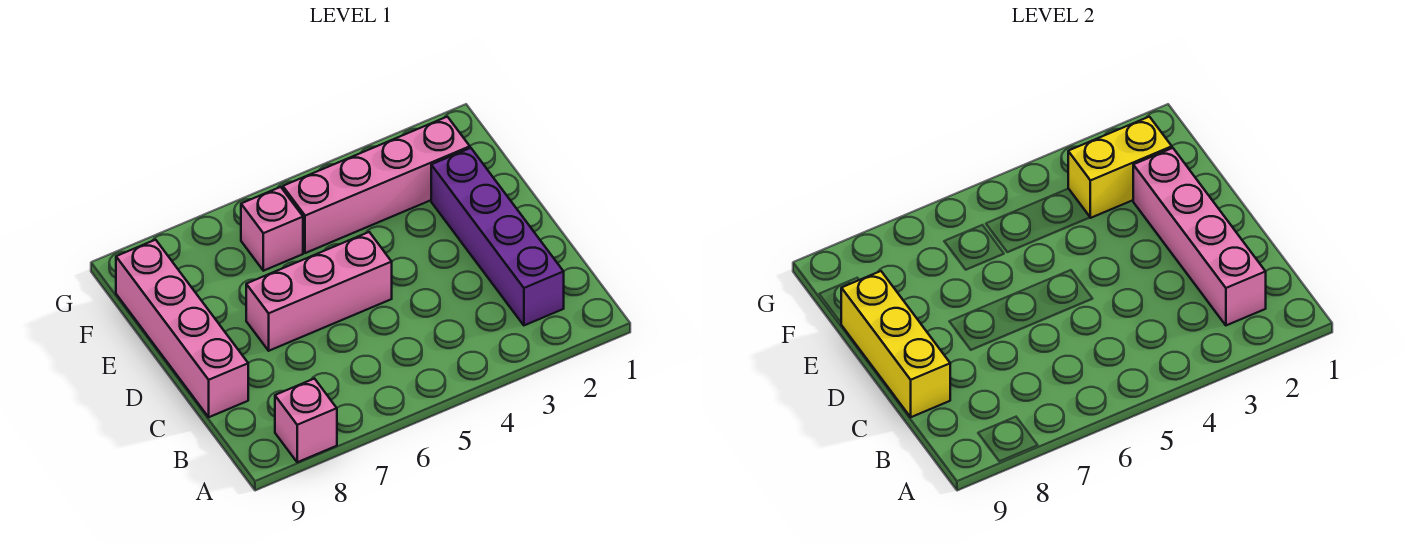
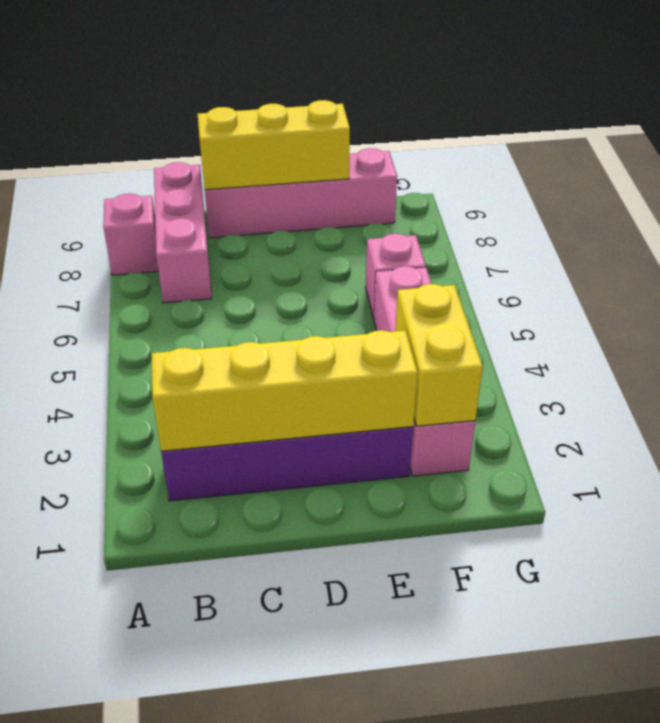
pink 1x4 brick [1133,148,1266,325] -> yellow 1x4 brick [152,330,418,451]
pink 1x3 brick [246,232,392,351] -> pink 1x3 brick moved to [154,162,212,303]

